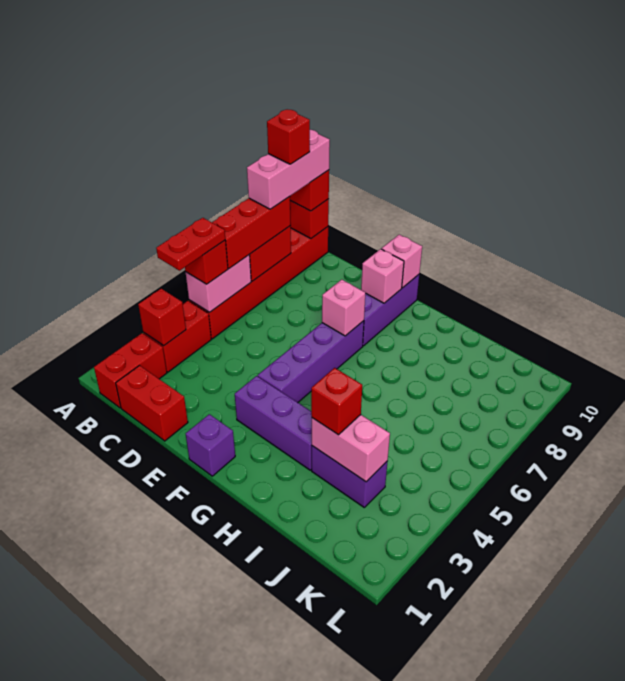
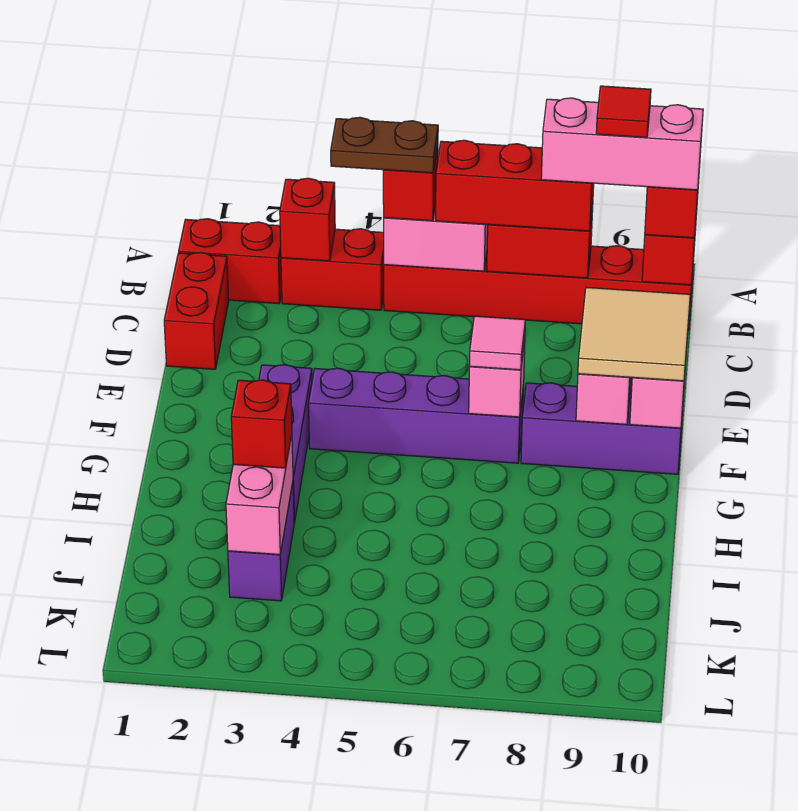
red 1x2 plate [156,218,225,271] -> brown 1x2 plate [331,117,438,173]
red 1x1 brick [267,110,310,164] -> red 1x1 tile [596,86,651,137]
none -> tan 2x2 tile [578,287,690,381]
purple 1x1 brick [186,414,235,476] -> none
none -> pink 1x1 tile [469,316,525,370]

